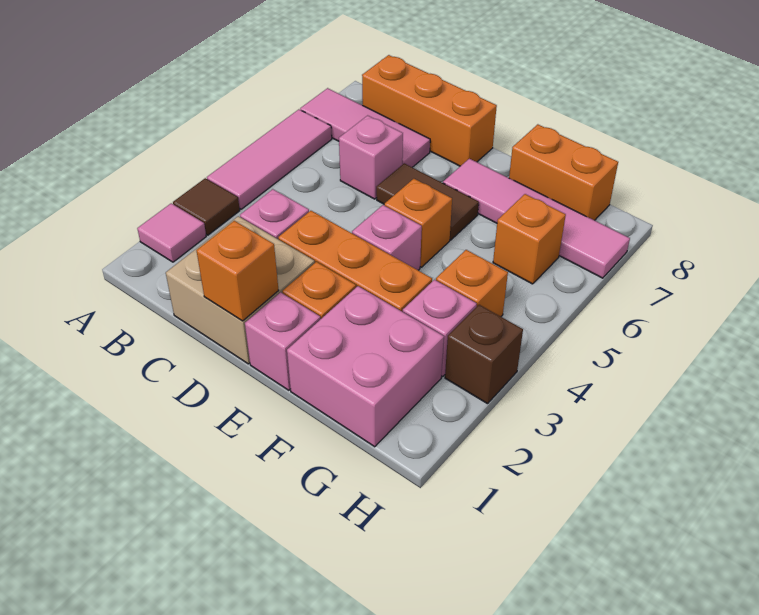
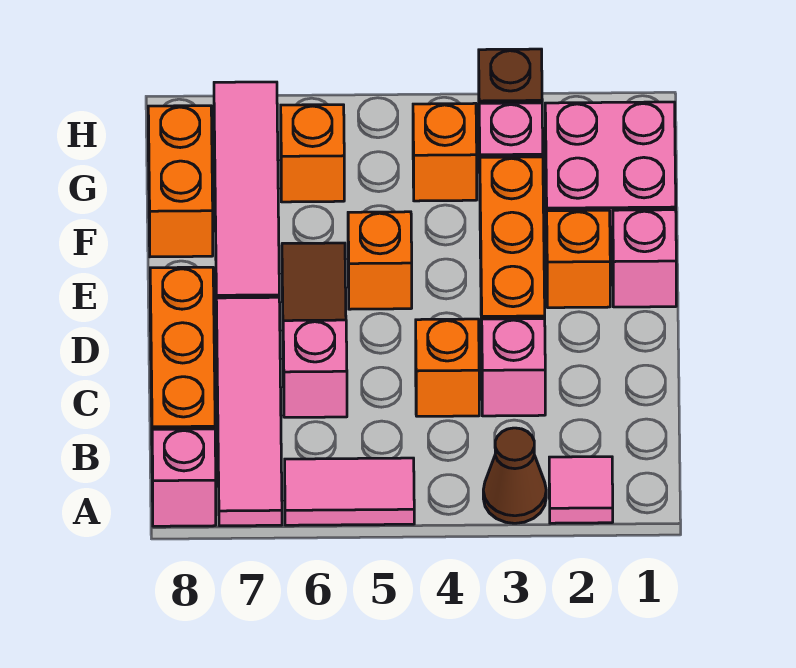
brown 1x1 tile [173,178,240,235] -> brown 1x1 cone [483,428,546,523]
pink 1x3 tile [207,109,332,209] -> pink 1x2 tile [285,458,414,525]
pink 1x3 tile [300,88,430,167] -> pink 1x4 tile [216,297,282,526]
tan 2x2 brick [166,216,315,364] -> none
orange 1x1 brick [196,221,279,321] -> orange 1x1 brick moved to [416,319,479,416]
pink 1x1 brick [352,205,422,270] -> pink 1x1 brick moved to [152,429,216,526]

